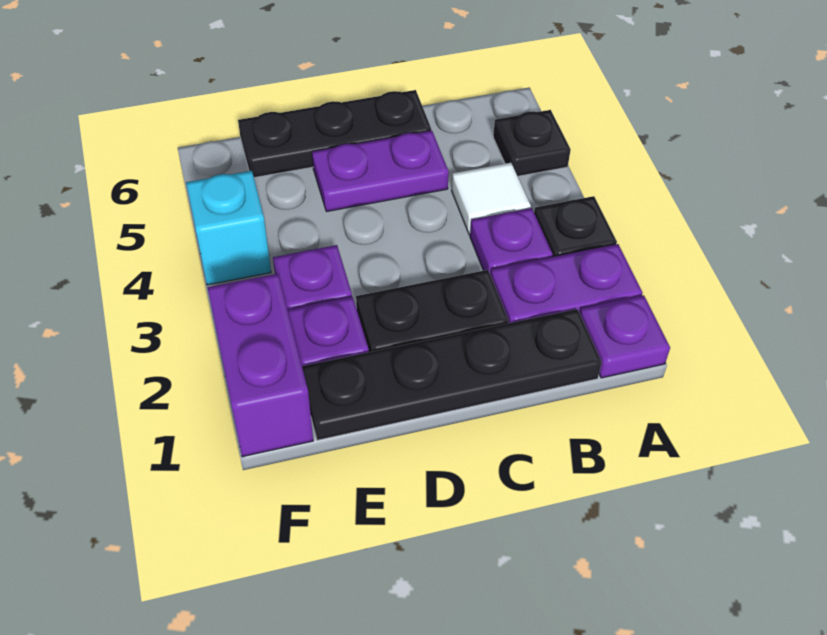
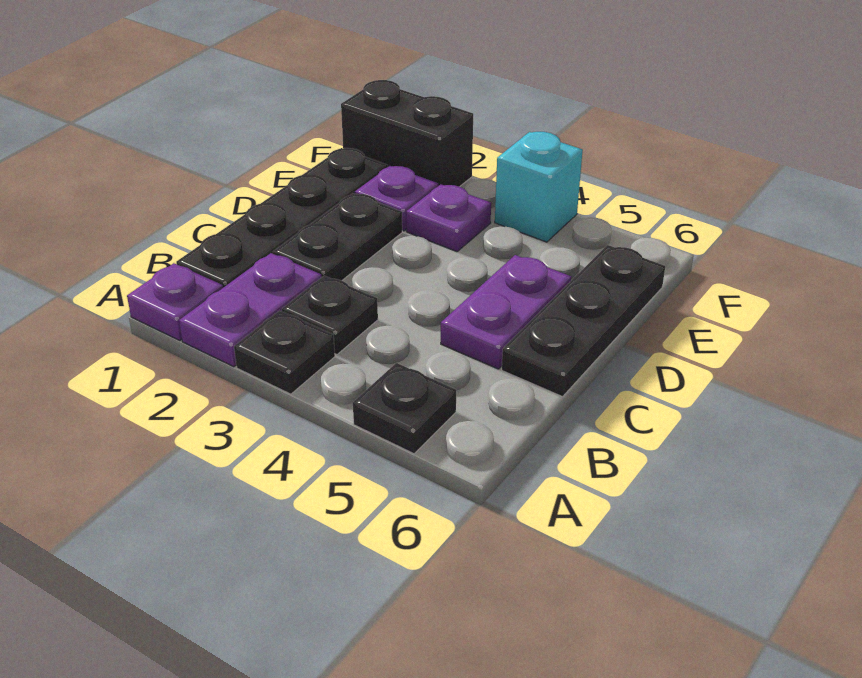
purple 1x1 plate [470,208,553,275] -> black 1x1 plate [282,276,378,355]
white 1x1 tile [452,163,531,235] -> none
purple 1x2 brick [207,274,313,457] -> black 1x2 brick [341,80,473,187]

